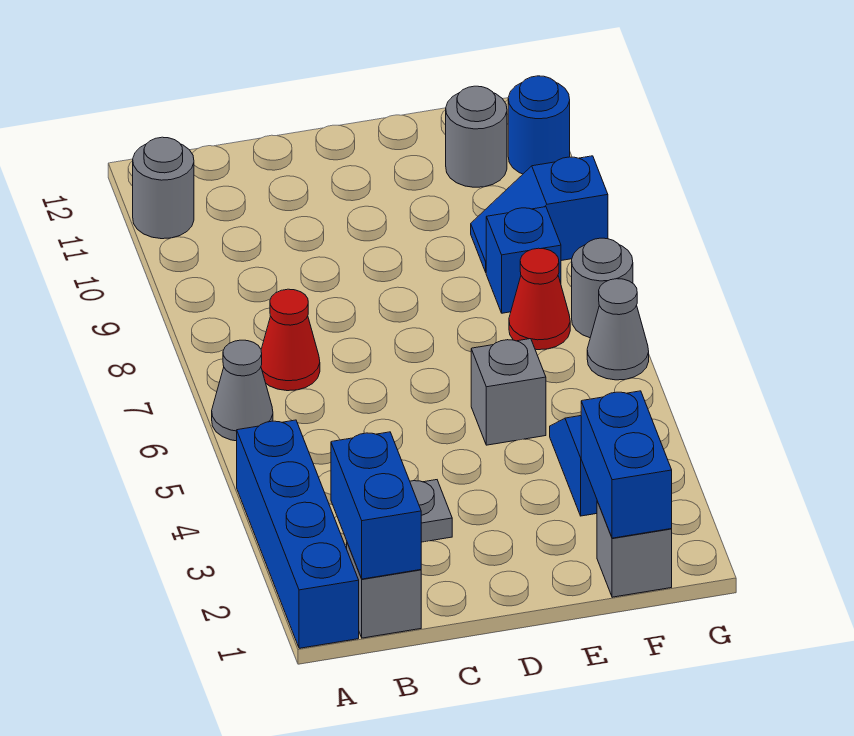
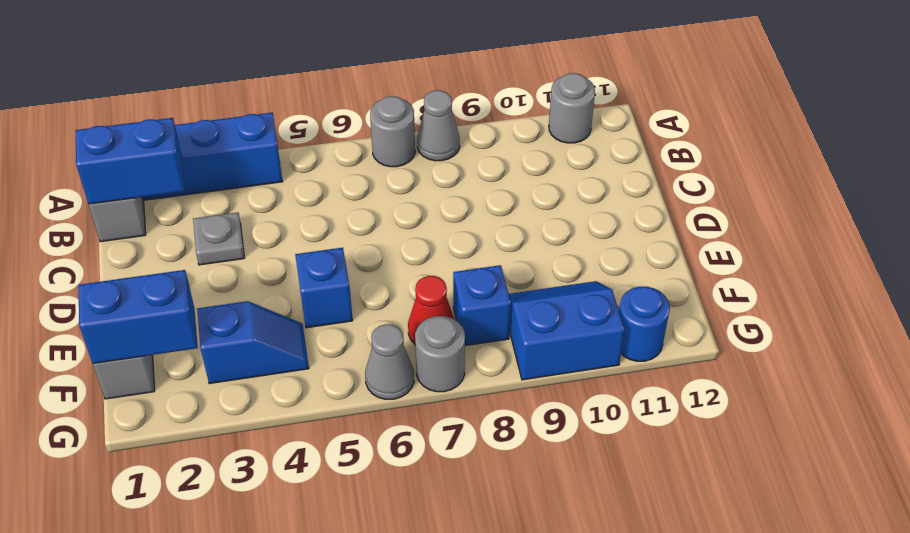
grey 1x1 cone [212,340,273,441] -> grey 1x1 cone moved to [417,90,460,161]
red 1x1 cone [261,289,320,391] -> none
grey 1x1 brick [471,339,546,445] -> blue 1x1 brick [295,248,353,328]
blue 1x2 slope [471,156,608,272] -> blue 2x2 slope [509,281,625,380]
grey 1x1 round brick [446,86,507,187] -> grey 1x1 round brick moved to [370,96,415,167]

